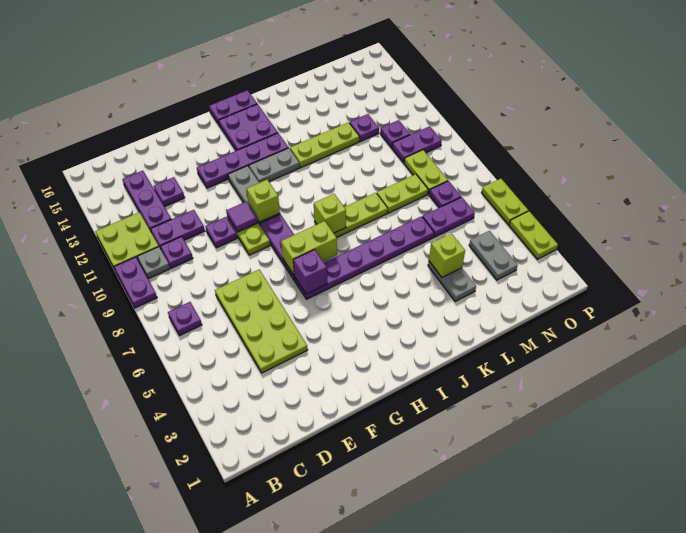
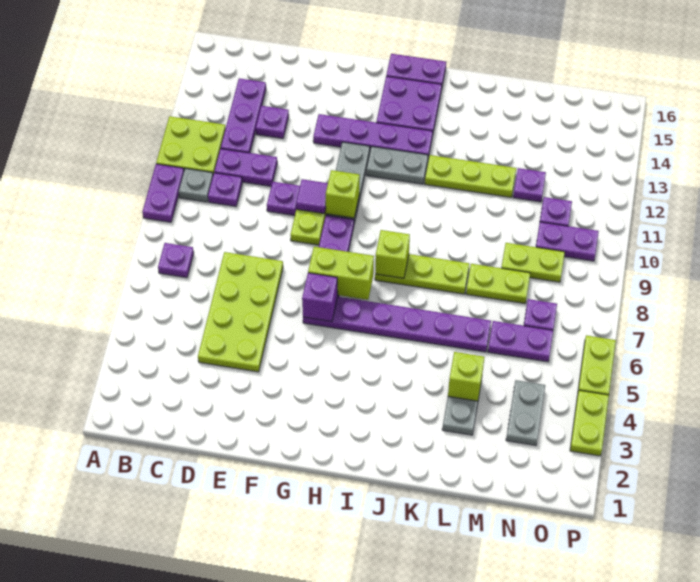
lime 1x2 plate [404,150,448,194] -> lime 1x2 plate turned to [502,243,565,282]

